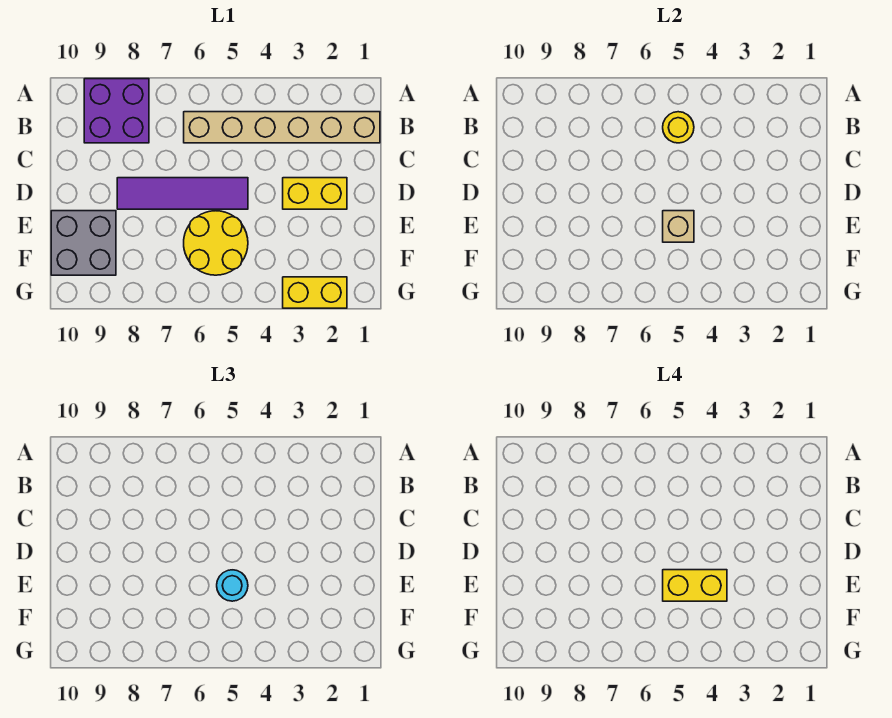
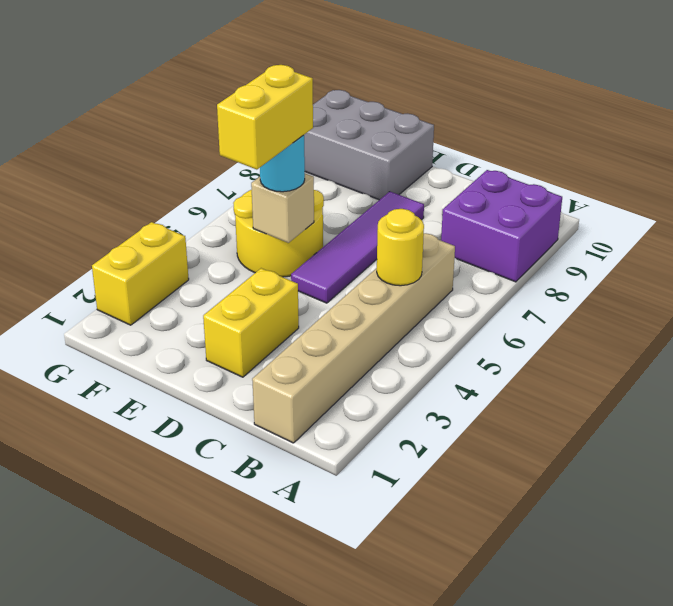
grey 2x2 brick [51,211,116,275] -> grey 2x3 brick [304,90,434,200]

